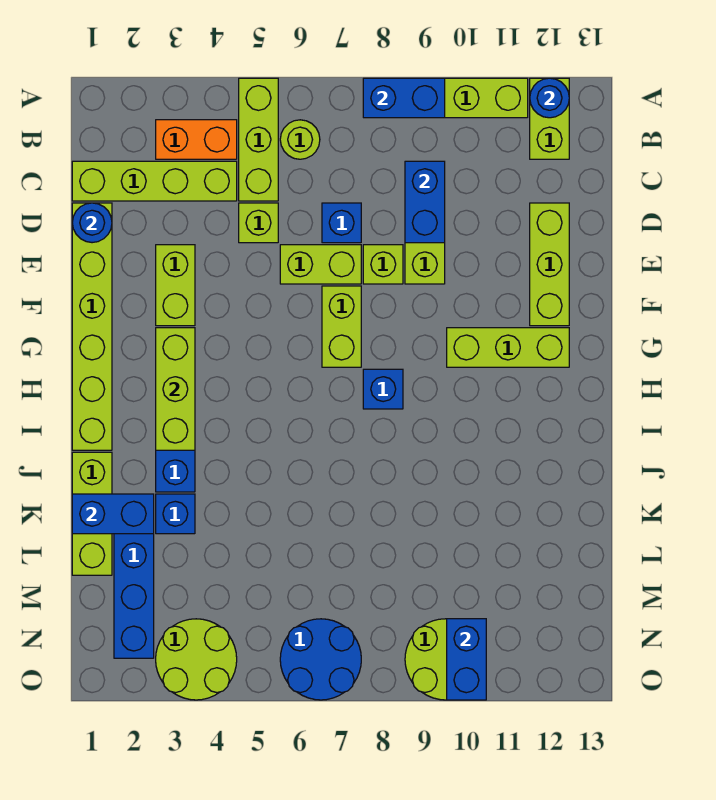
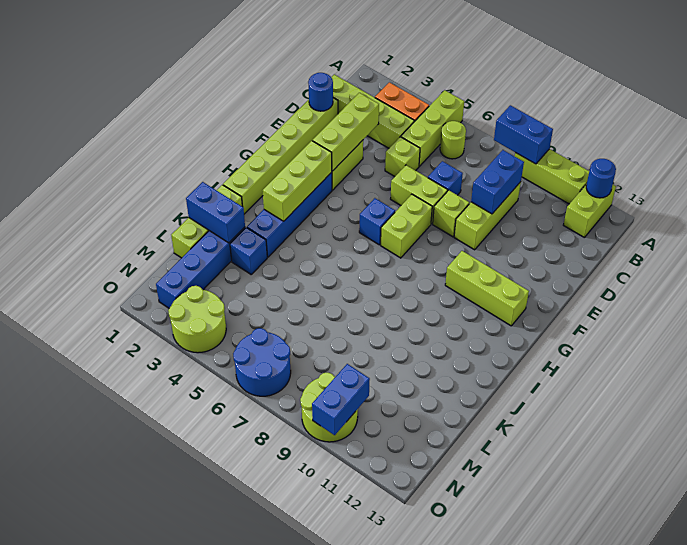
lime 1x3 brick [530,203,569,326] -> lime 1x3 brick moved to [312,93,379,171]
blue 1x1 brick [363,369,403,409] -> blue 1x1 brick moved to [359,198,395,245]

